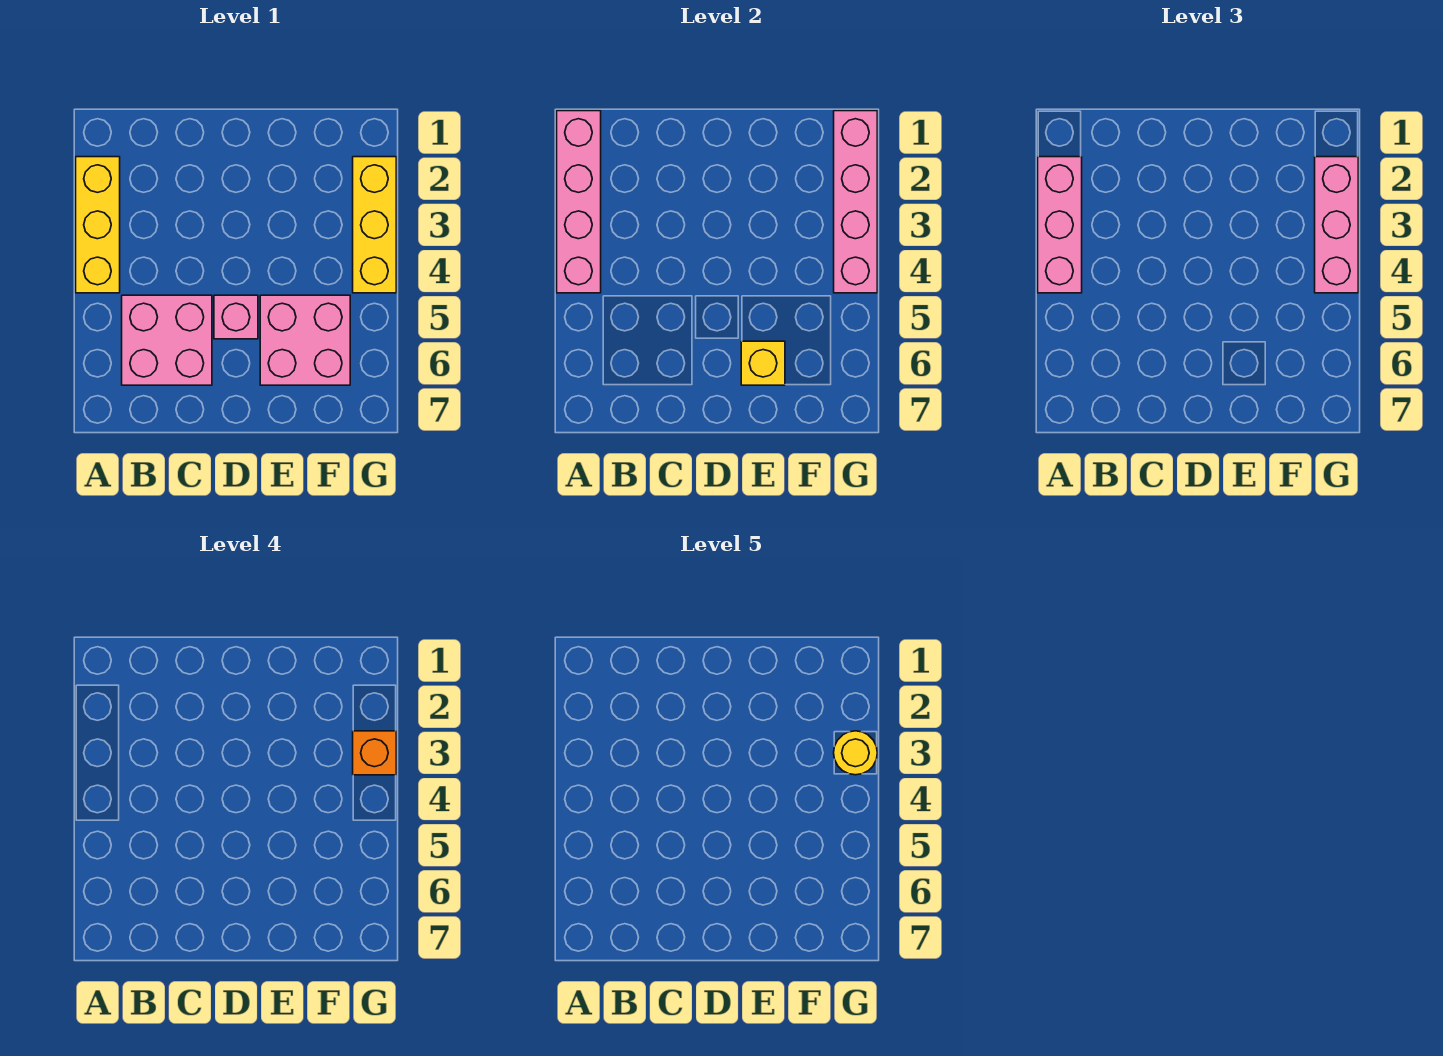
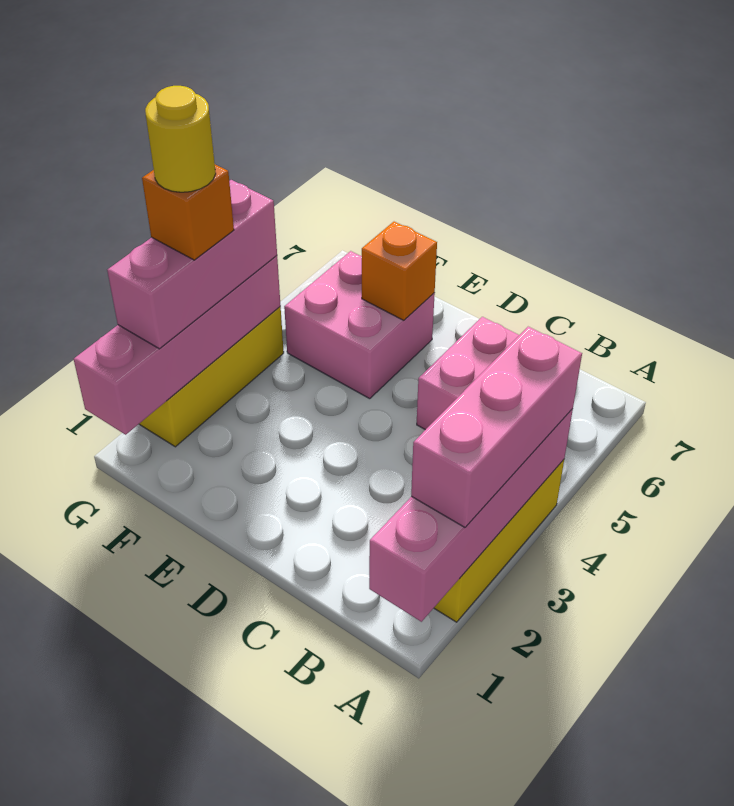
pink 1x1 brick [214,295,258,339] -> none
yellow 1x1 brick [741,341,785,385] -> orange 1x1 brick [362,222,437,320]

